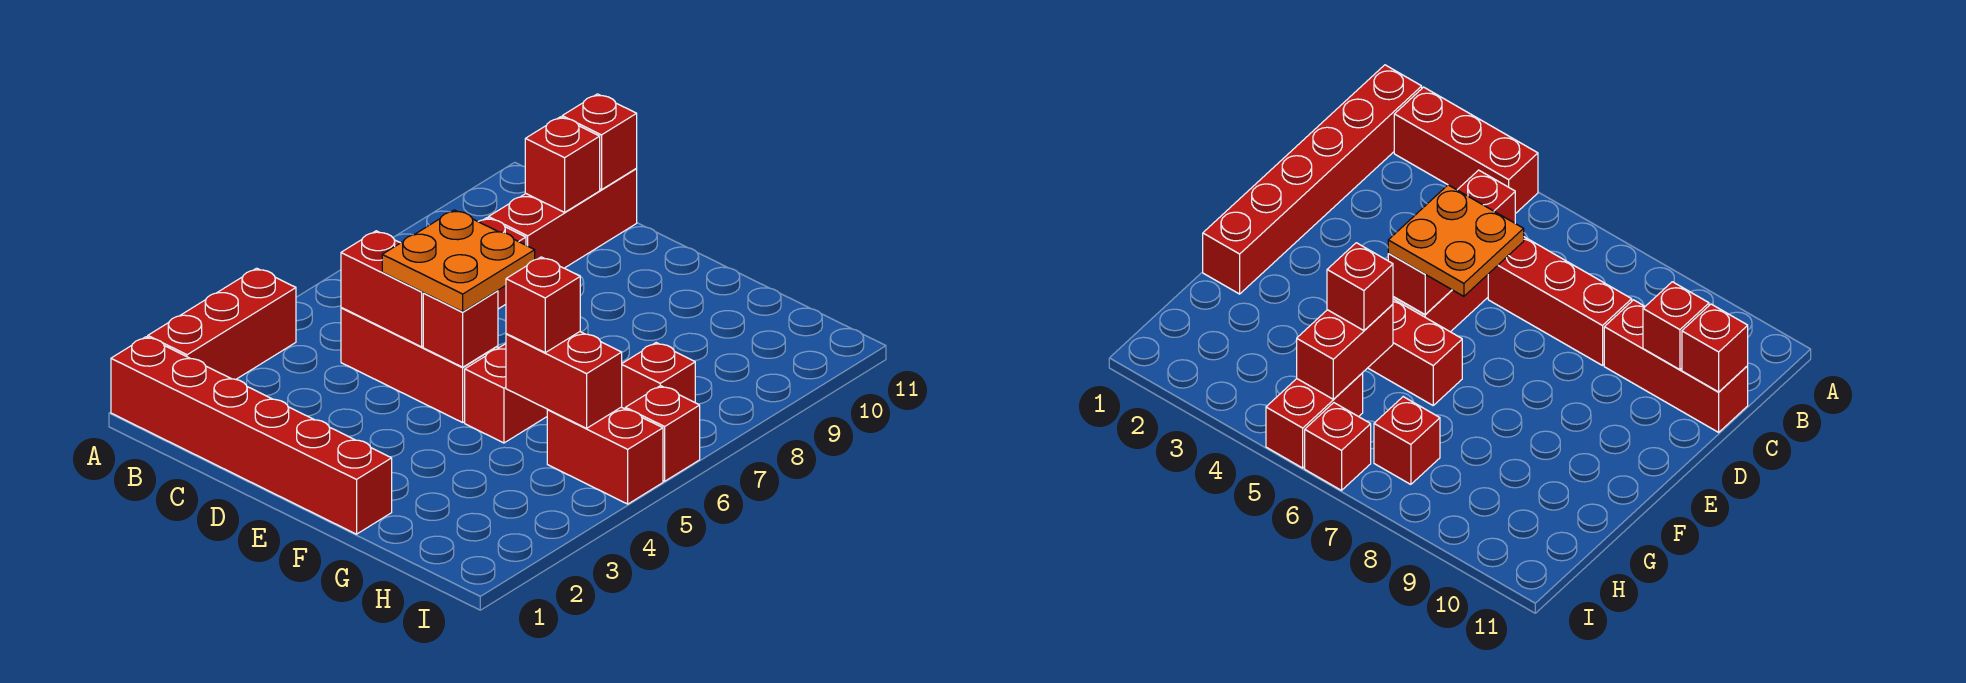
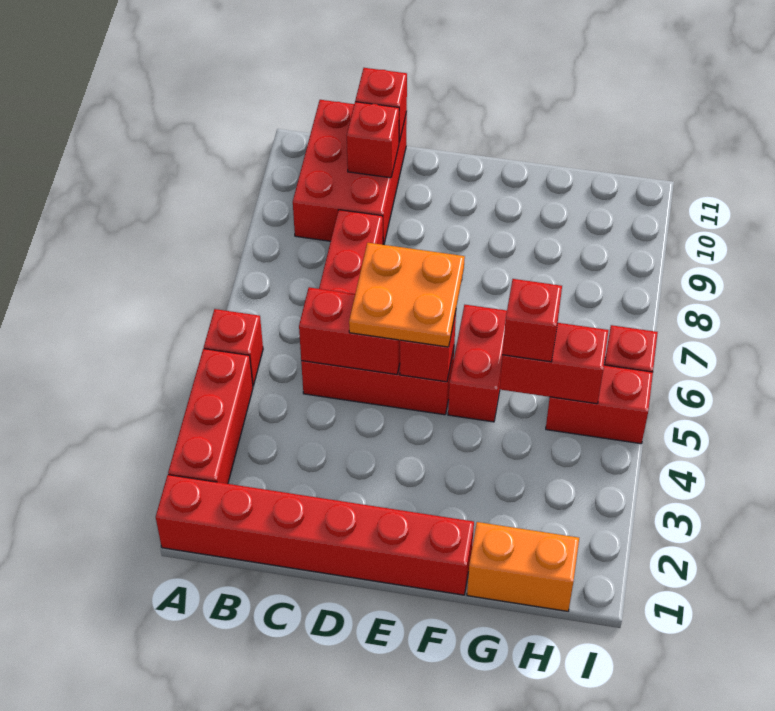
red 1x3 brick [488,169,637,268] -> red 2x3 brick [293,100,407,245]
none -> orange 1x2 brick [467,522,579,611]
red 1x1 brick [622,343,695,409] -> red 1x1 brick moved to [204,309,263,386]

